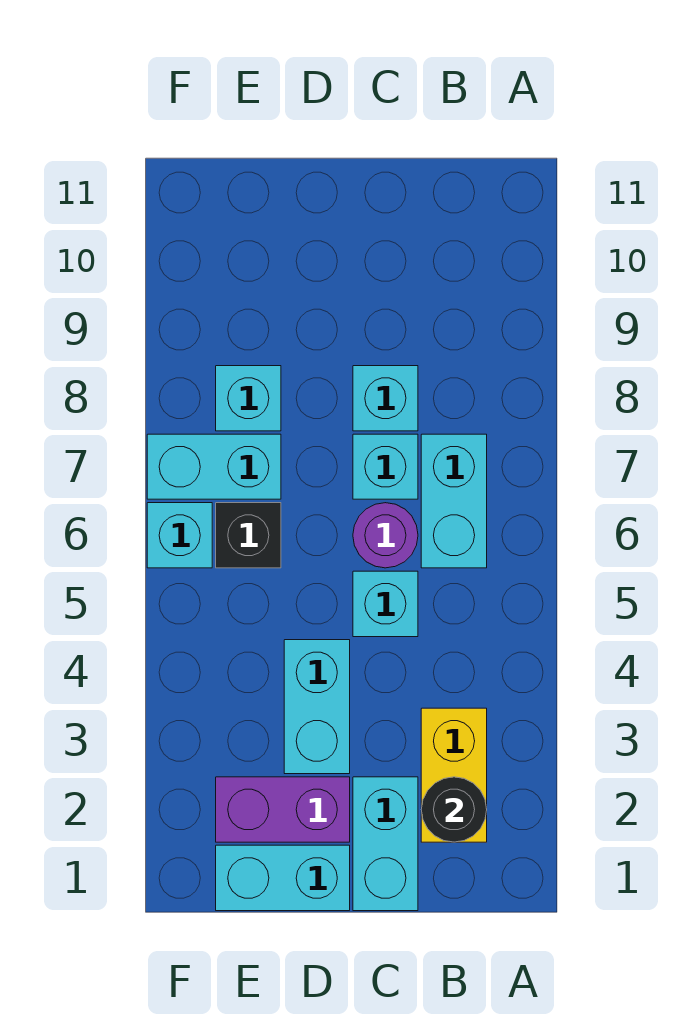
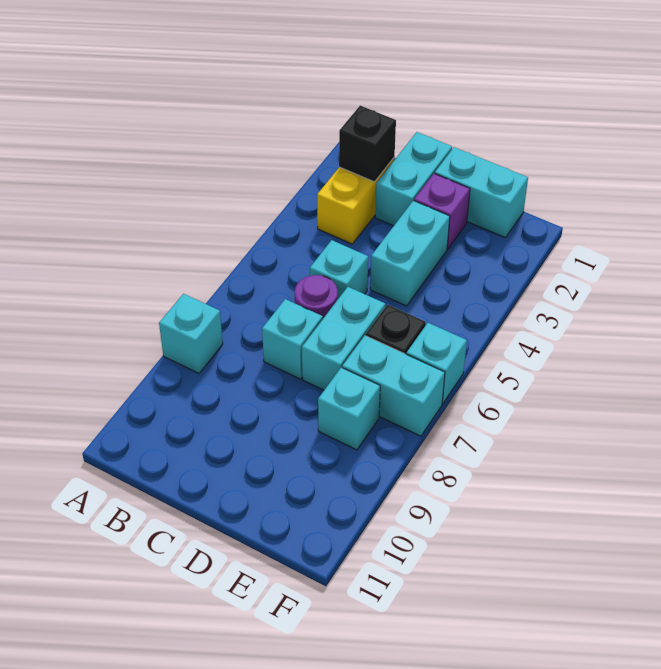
black 1x1 round brick [421,777,487,842] -> black 1x1 brick [339,106,396,182]
cyan 1x2 brick [421,434,487,568] -> cyan 1x2 brick moved to [302,287,385,390]
cyan 1x1 brick [353,366,418,431] -> cyan 1x1 brick moved to [159,294,223,373]
purple 1x2 brick [216,777,350,842] -> purple 1x1 brick [414,173,470,249]

